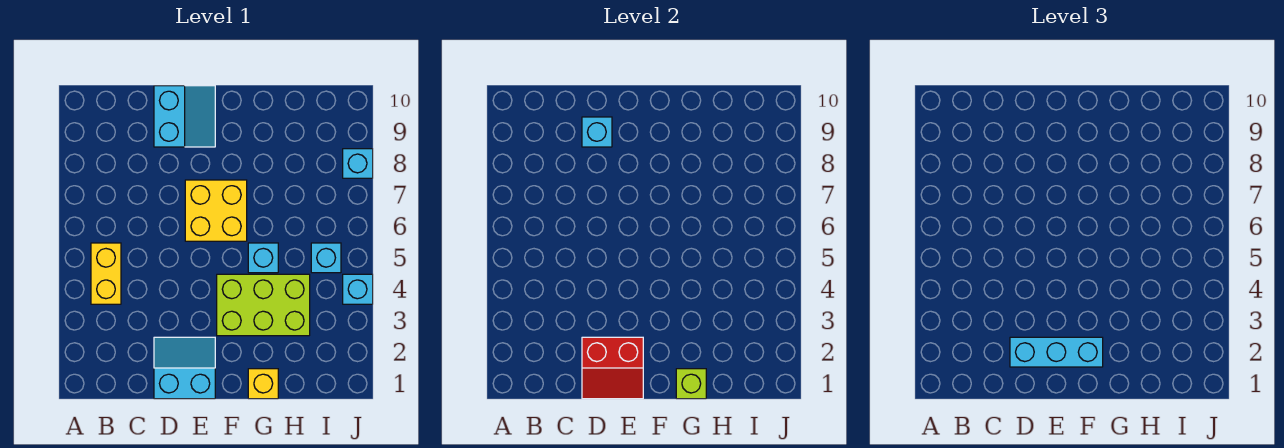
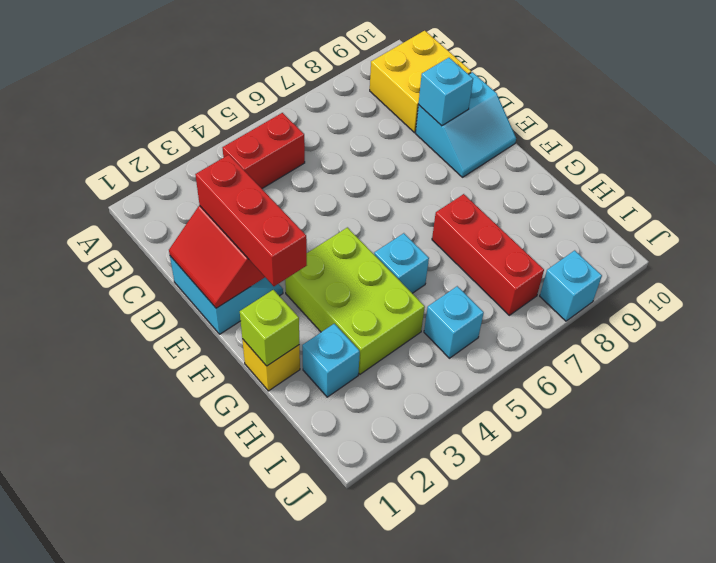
yellow 1x2 brick [91,243,121,304] -> red 1x2 brick [223,113,305,188]
cyan 1x3 brick [1010,337,1103,367] -> red 1x3 brick [195,155,307,286]
yellow 2x2 brick [185,180,247,241] -> yellow 2x2 brick moved to [370,31,471,132]
none -> red 1x3 brick [432,194,544,315]
cyan 1x1 brick [343,274,373,304] -> cyan 1x1 brick moved to [302,324,360,397]

